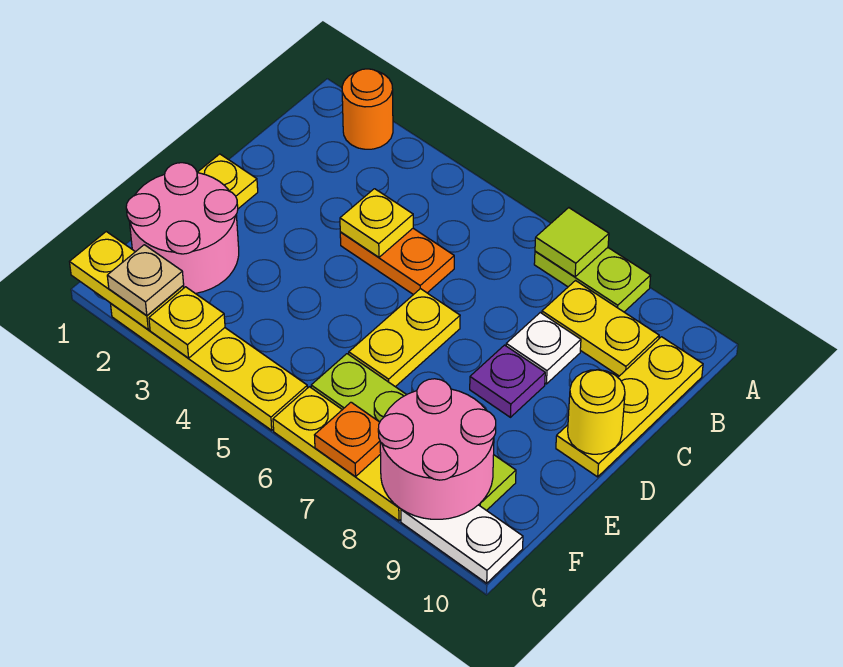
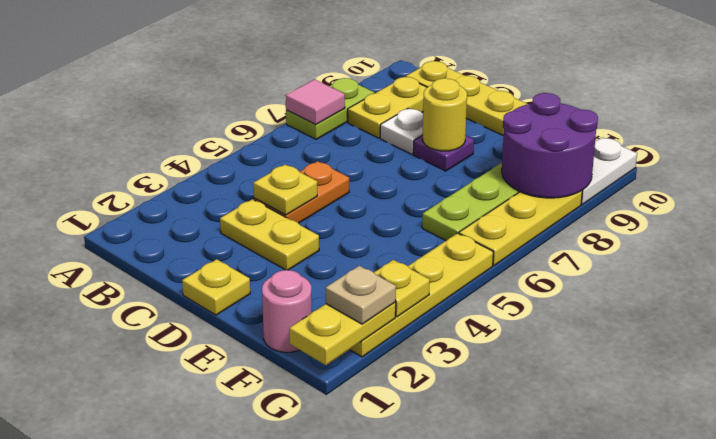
orange 1x1 round brick [342,69,393,149] -> none
lime 1x1 tile [535,208,609,277] -> pink 1x1 tile [286,79,345,125]
yellow 1x2 plate [349,289,460,387] -> yellow 1x2 plate moved to [220,199,319,270]
yellow 1x1 round brick [568,370,625,454] -> yellow 1x1 round brick moved to [423,78,467,151]
pink 2x2 round brick [126,163,239,294] -> pink 1x1 round brick [262,270,312,352]
pink 2x2 round brick [378,379,496,519] -> purple 2x2 round brick [502,93,598,198]
orange 1x1 plate [315,402,381,477] -> none

